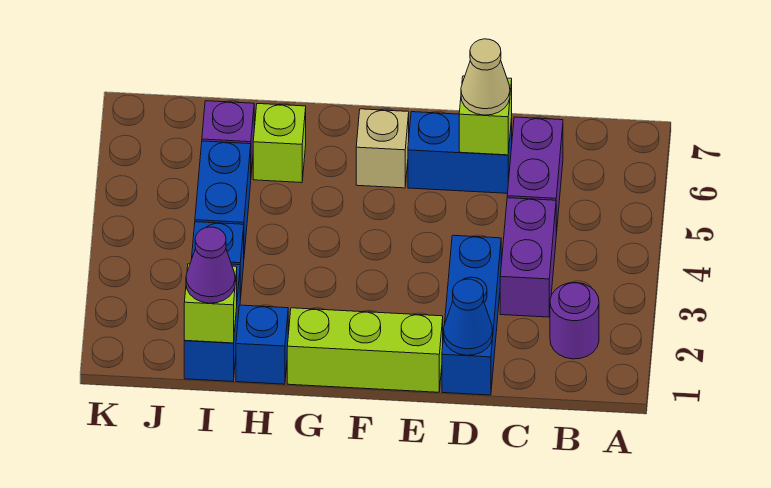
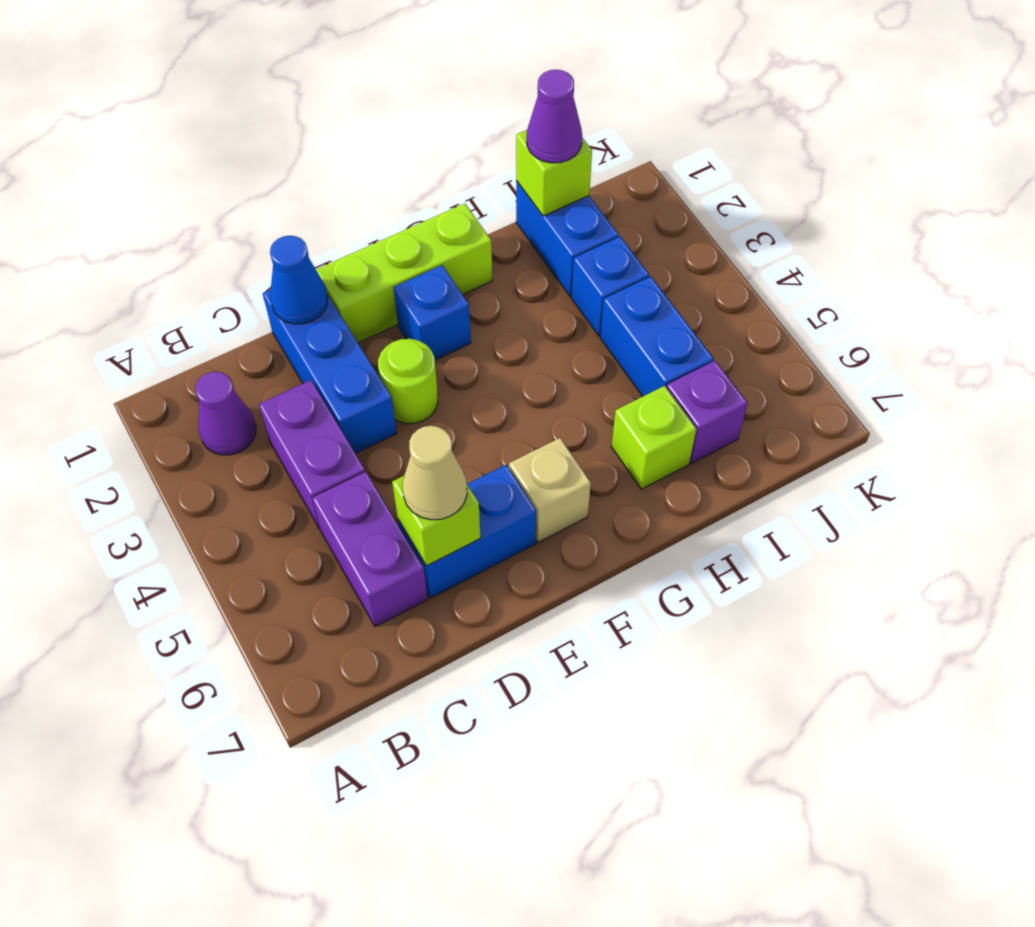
purple 1x1 round brick [550,283,599,359] -> purple 1x1 cone [195,372,256,455]
none -> lime 1x1 round brick [378,339,438,424]
blue 1x1 brick [236,305,288,384] -> blue 1x1 brick moved to [394,265,471,360]

